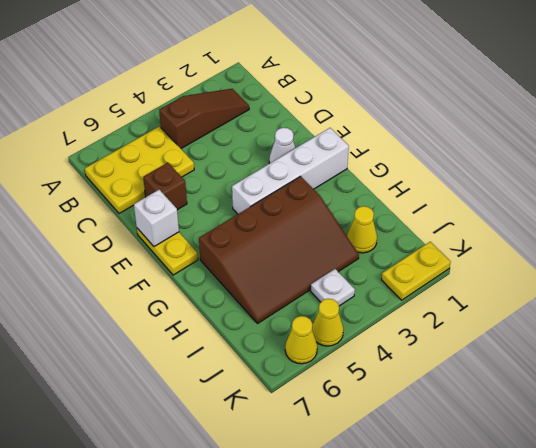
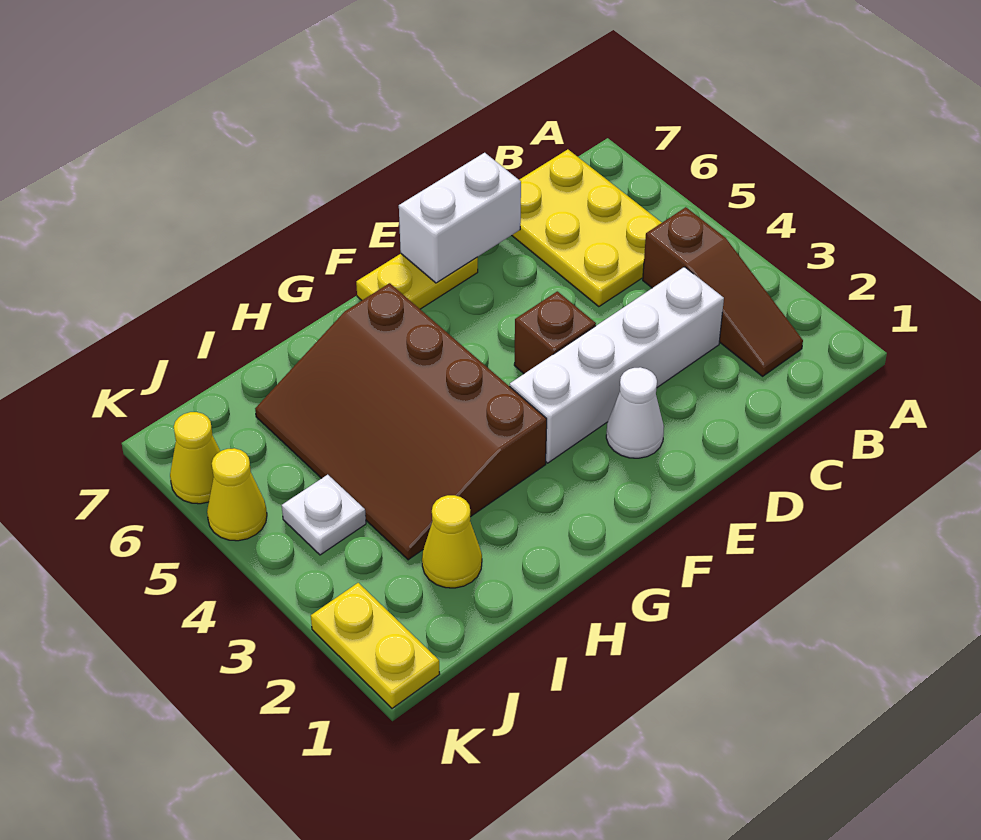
brown 1x1 brick [143,163,187,210] -> brown 1x1 brick moved to [514,291,596,374]
white 1x1 brick [134,190,179,247] -> white 1x2 brick [399,153,521,283]
white 1x4 brick [232,128,349,214] -> white 1x4 brick turned to [510,267,724,463]

